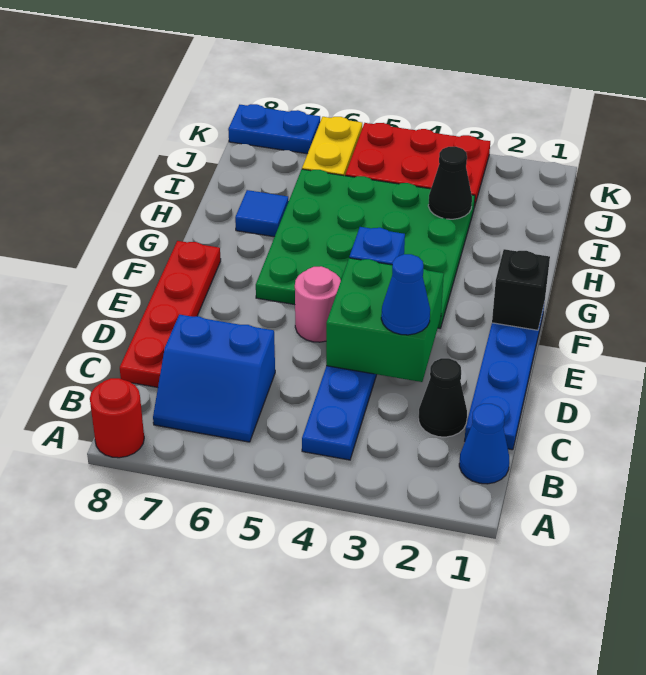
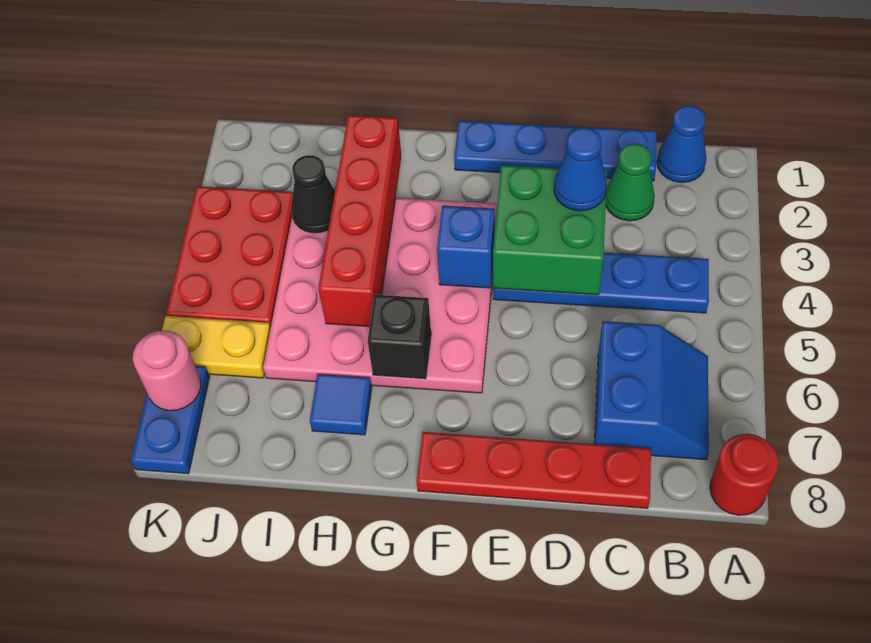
black 1x1 cone [419,358,467,437] -> green 1x1 cone [606,144,655,221]
pink 1x1 round brick [295,266,341,342] -> pink 1x1 round brick moved to [133,330,201,411]
black 1x1 brick [492,249,550,330] -> black 1x1 brick moved to [368,295,431,379]
green 4x4 plate [256,169,475,328] -> pink 4x4 plate [263,198,497,393]
none -> red 1x4 brick [318,115,401,327]

